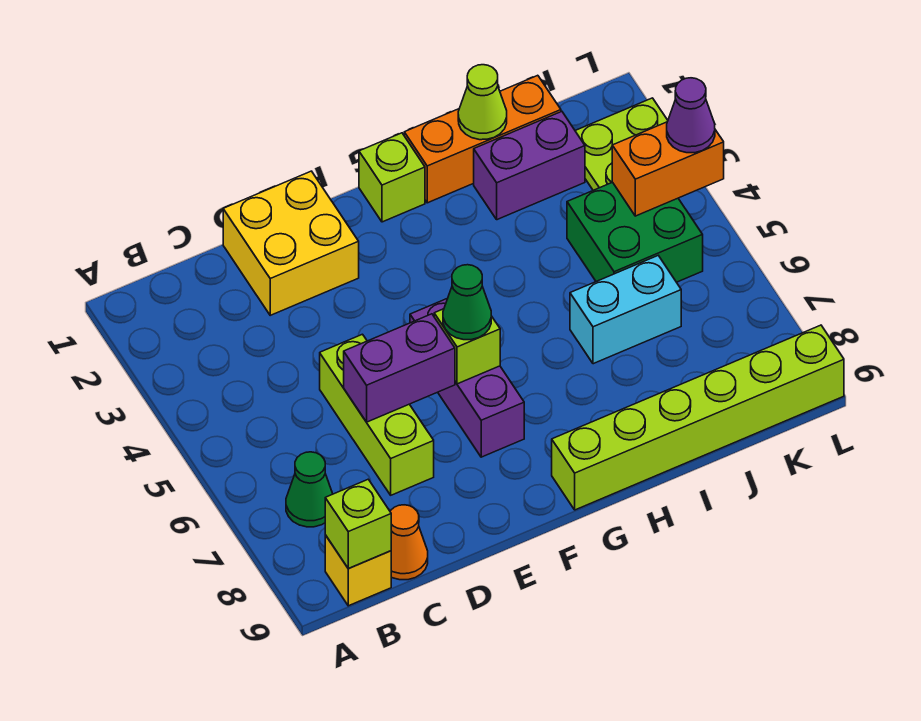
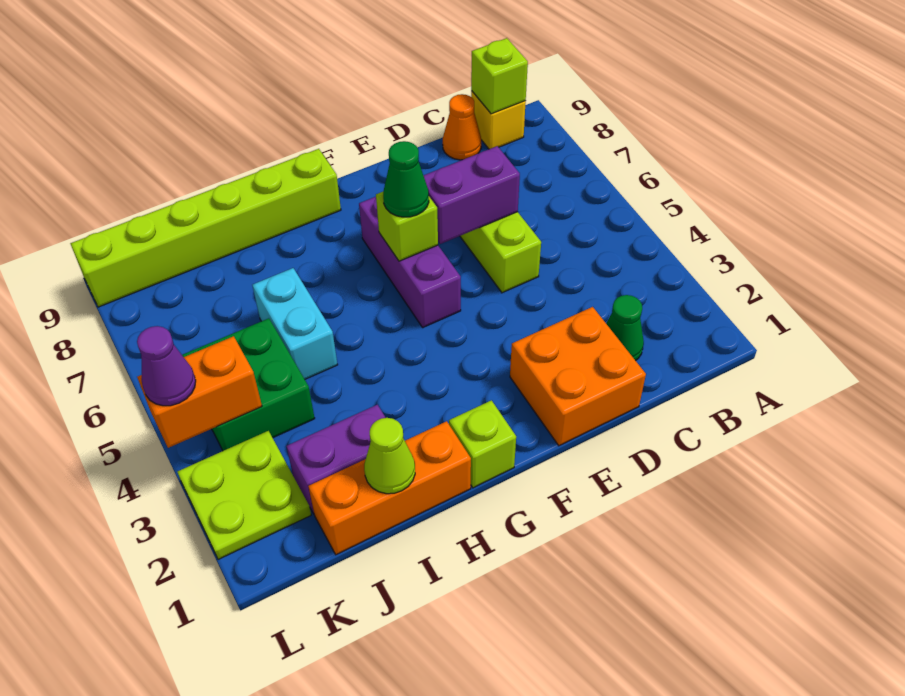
green 1x1 cone [286,452,333,527] -> green 1x1 cone moved to [606,295,644,361]
yellow 2x2 brick [223,171,359,315] -> orange 2x2 brick [510,307,646,446]
cyan 1x2 brick [570,256,681,364] -> cyan 1x2 brick turned to [252,268,338,379]

